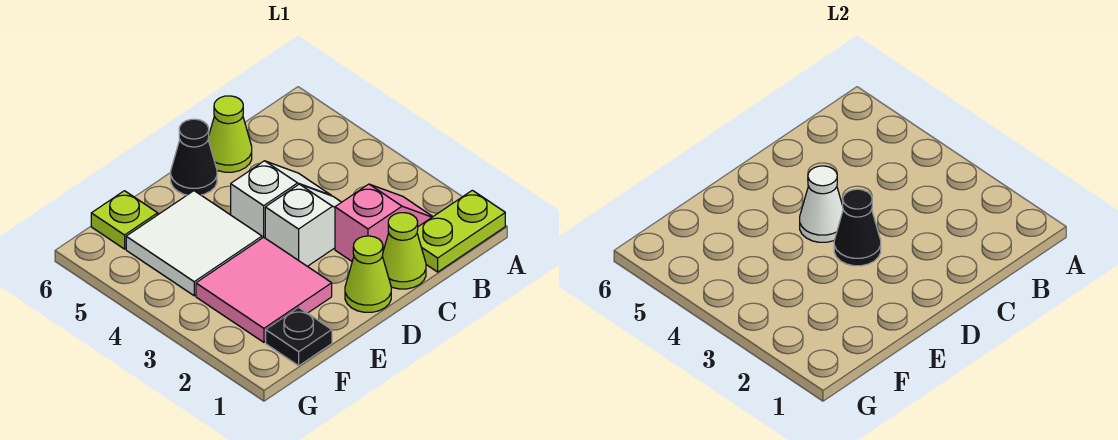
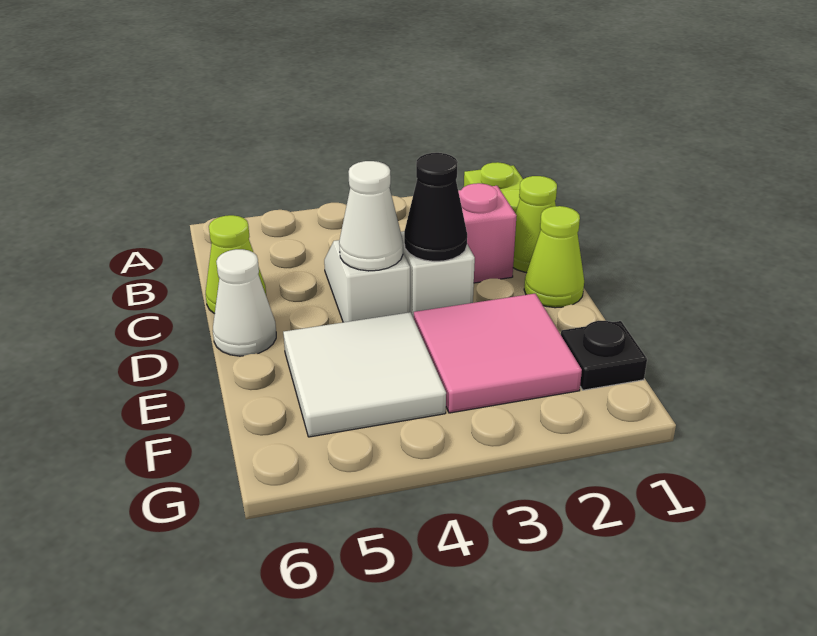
black 1x1 cone [171,119,217,195] -> white 1x1 cone [213,249,276,356]
lime 1x1 plate [91,191,158,249] -> none

